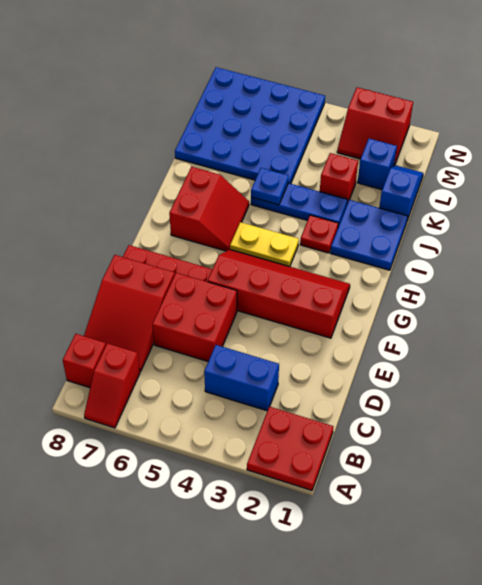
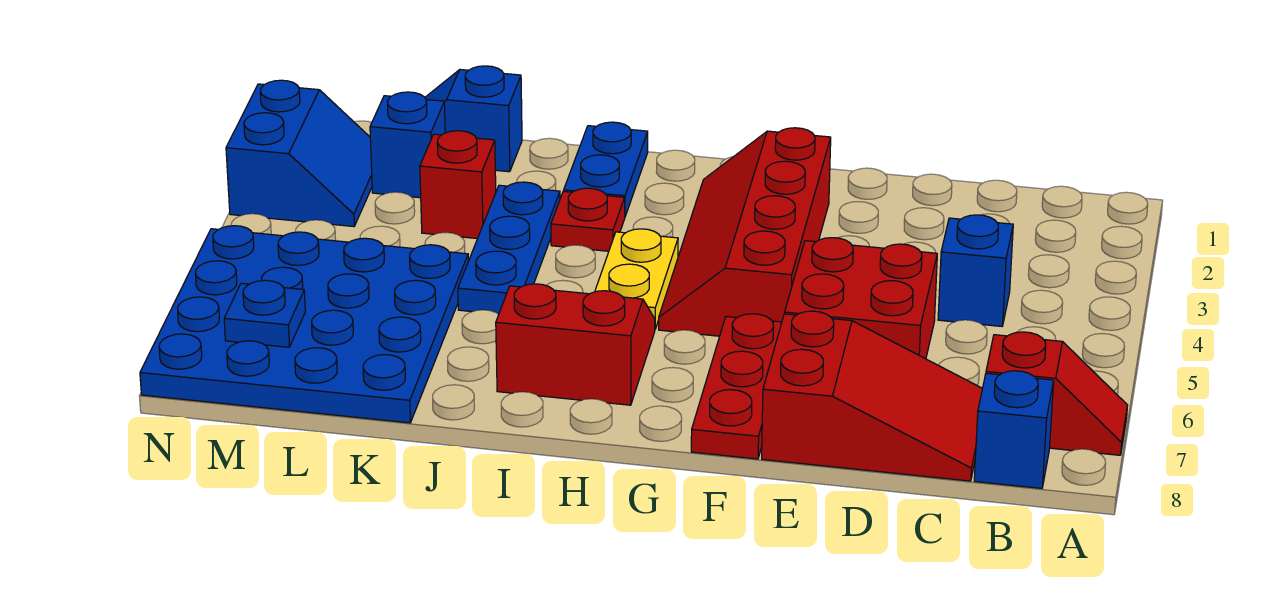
red 2x2 plate [247,406,334,490] -> none
red 1x1 brick [63,334,106,388] -> blue 1x1 brick [974,371,1054,488]
blue 1x2 brick [204,345,279,411] -> blue 1x1 brick [938,215,1013,326]
blue 2x2 plate [330,200,408,270] -> blue 1x2 plate [564,122,648,216]
blue 1x1 plate [251,168,289,205] -> blue 1x1 plate moved to [224,280,305,347]
red 2x2 slope [337,87,413,166] -> blue 2x2 slope [226,80,372,227]

